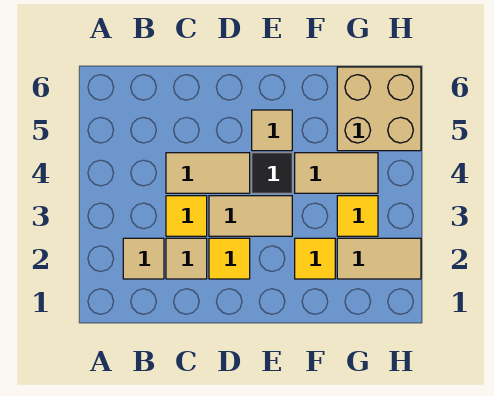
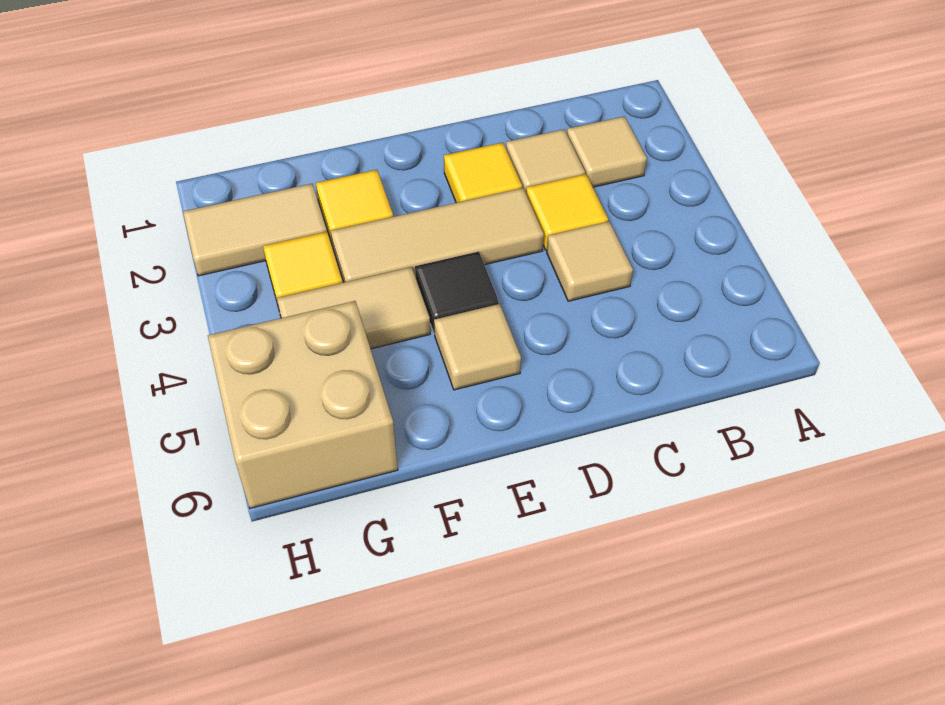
tan 1x2 tile [166,153,250,193] -> tan 1x1 tile [547,222,633,301]
tan 1x2 tile [209,196,292,236] -> tan 1x3 tile [331,188,544,282]

